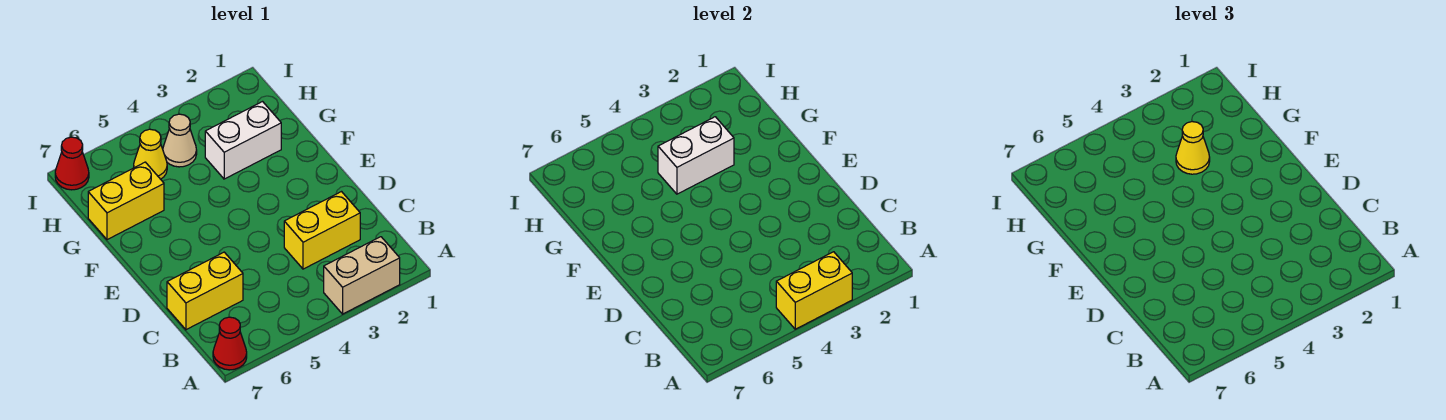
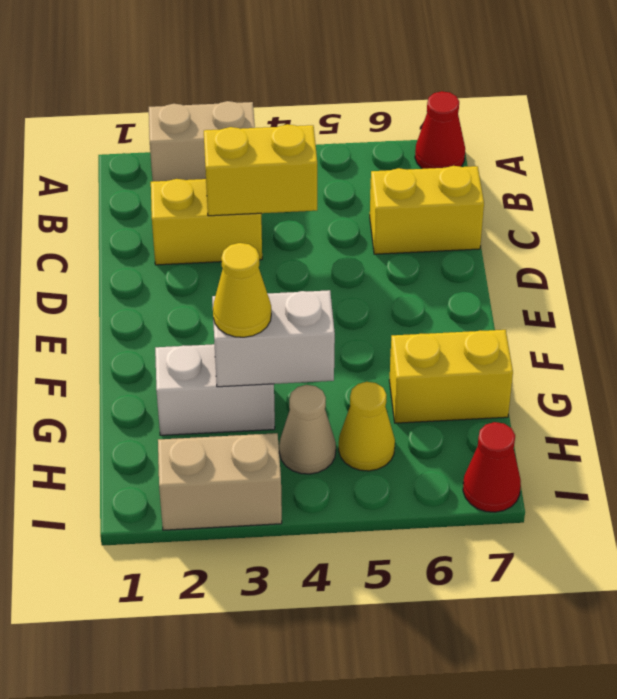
yellow 1x2 brick [776,252,852,329] -> yellow 1x2 brick moved to [204,124,317,216]
none -> tan 1x2 brick [158,433,282,530]

